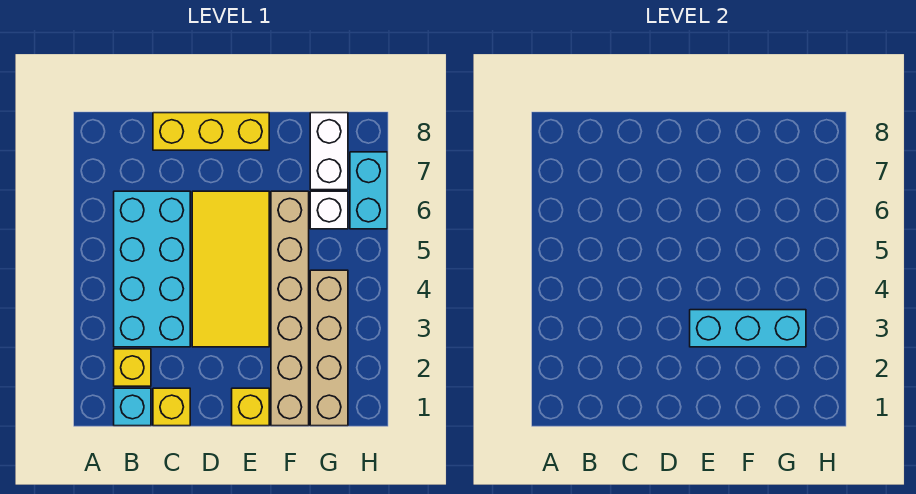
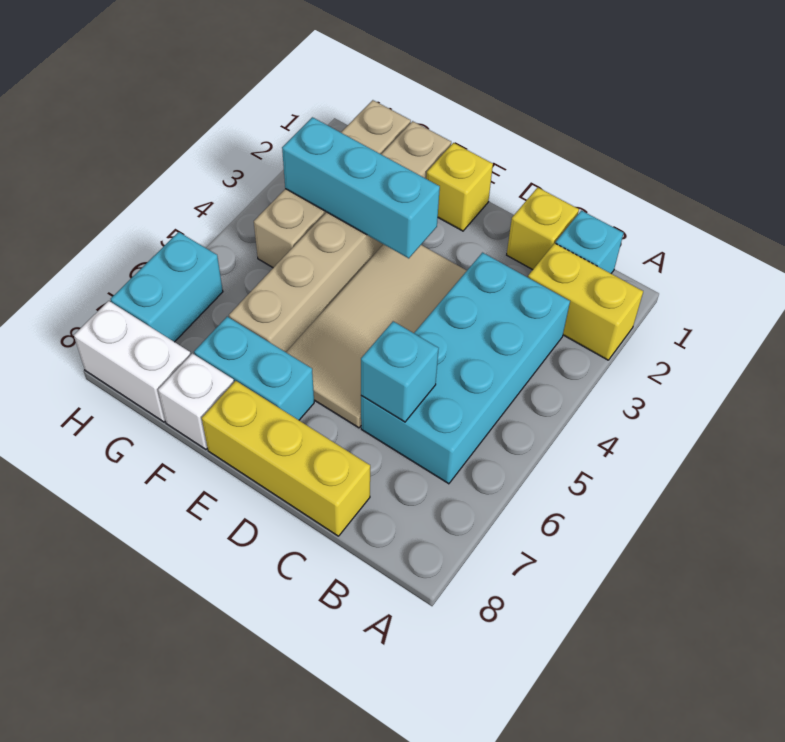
yellow 1x1 brick [114,349,151,386] -> yellow 1x2 brick [528,243,643,360]
none -> cyan 1x1 brick [361,321,439,422]
yellow 2x4 tile [192,191,269,347] -> tan 2x4 tile [286,244,467,428]
none -> cyan 1x2 brick [194,317,314,420]
white 1x1 brick [310,191,348,229] -> white 1x1 brick moved to [158,353,234,449]
white 1x2 brick [310,113,348,190] -> white 1x2 brick turned to [74,301,191,422]

